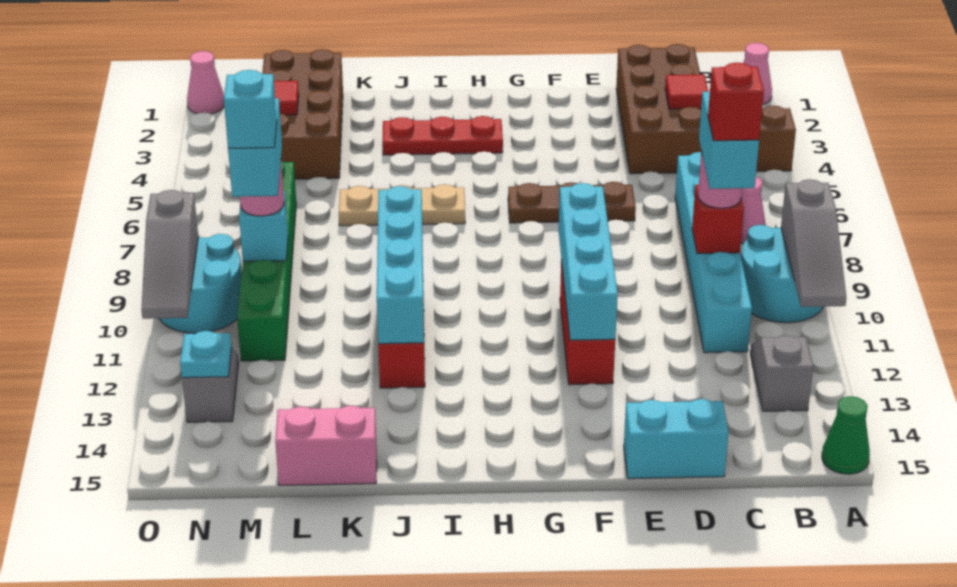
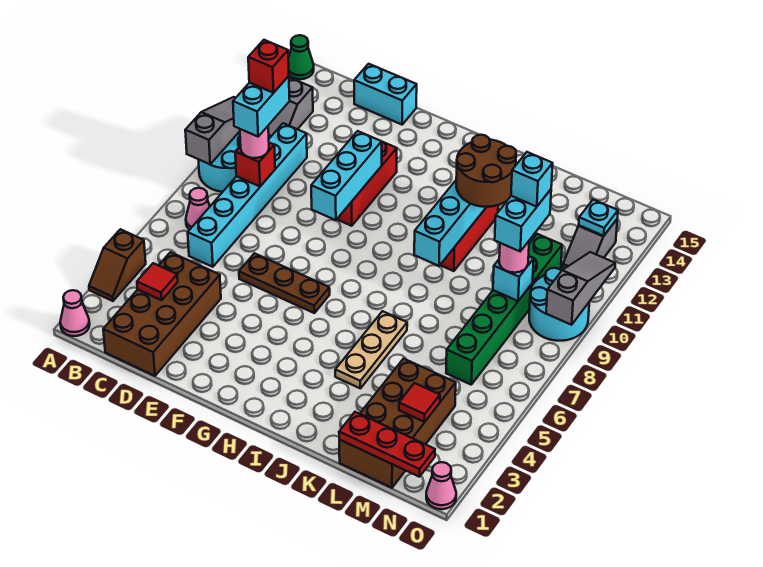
cyan 1x4 brick [559,183,618,340] -> cyan 1x3 brick [311,131,382,220]
red 1x3 plate [383,116,503,155] -> red 1x3 plate moved to [339,412,435,477]
tan 1x3 plate [339,184,465,226] -> tan 1x3 plate turned to [335,311,407,388]
none -> brown 2x2 round brick [456,135,516,207]
pink 1x2 brick [275,406,377,486] -> none

